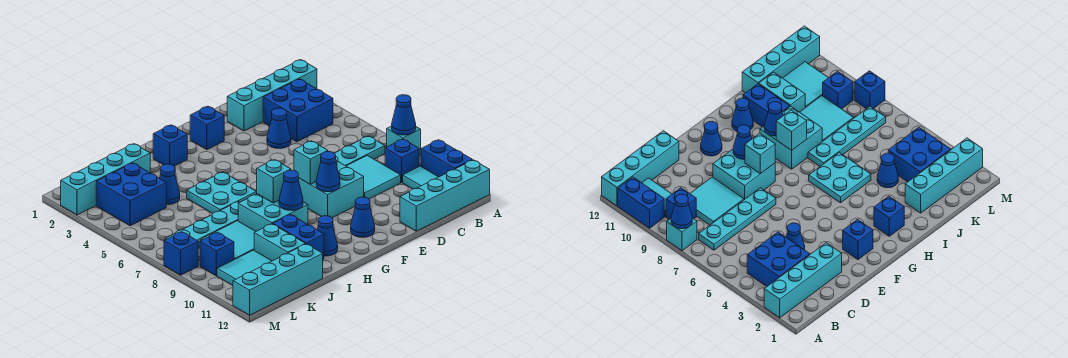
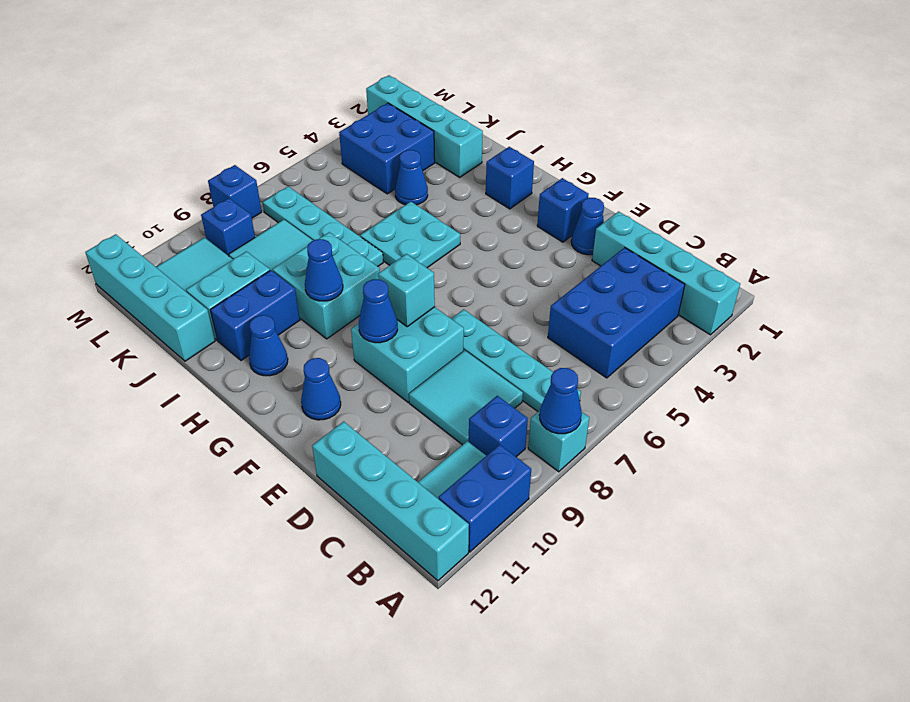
blue 2x2 brick [263,79,333,142] -> blue 2x3 brick [548,248,685,378]
blue 1x1 cone [267,108,291,149] -> blue 1x1 cone moved to [571,198,604,255]
cyan 1x1 brick [257,160,291,203] -> none

